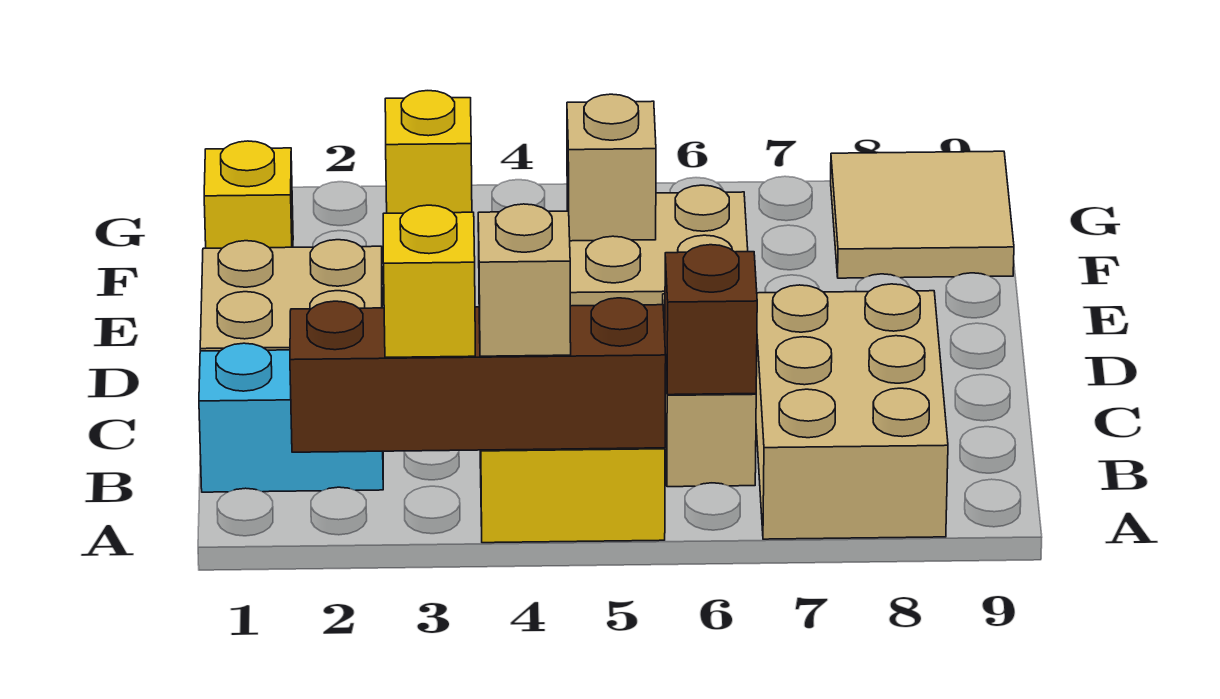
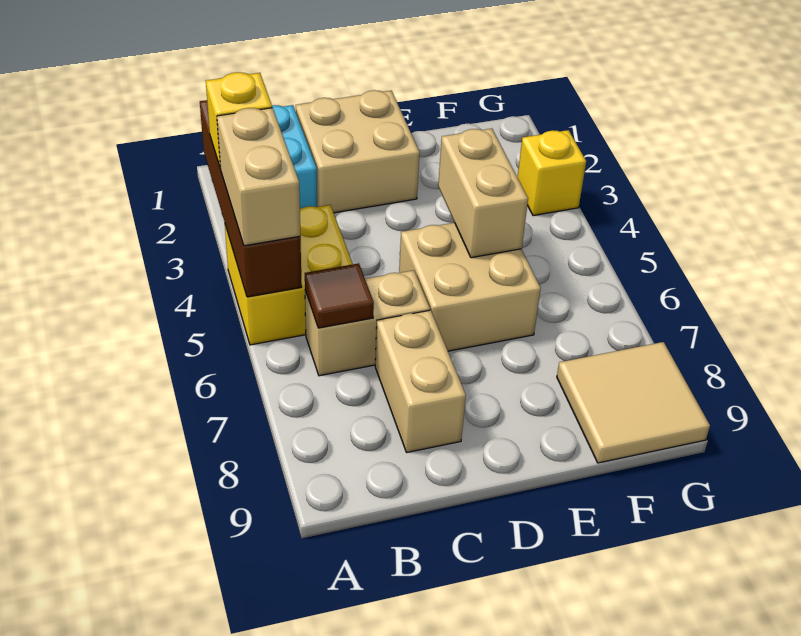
tan 1x1 brick [478,204,571,356] -> tan 1x2 brick [217,108,300,246]
tan 2x3 brick [756,284,948,539] -> tan 1x2 brick [375,310,466,452]
brown 1x1 brick [665,245,757,395] -> brown 1x1 tile [305,263,374,328]
tan 1x1 brick [567,94,656,241] -> tan 1x2 brick [438,129,528,258]
yellow 1x1 brick [204,141,293,248] -> none

